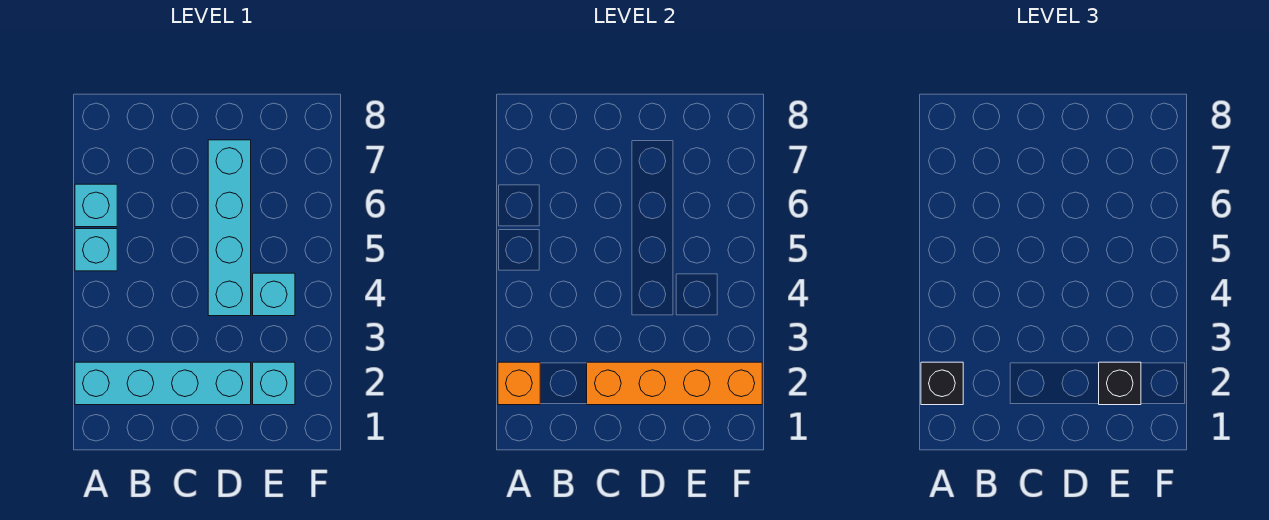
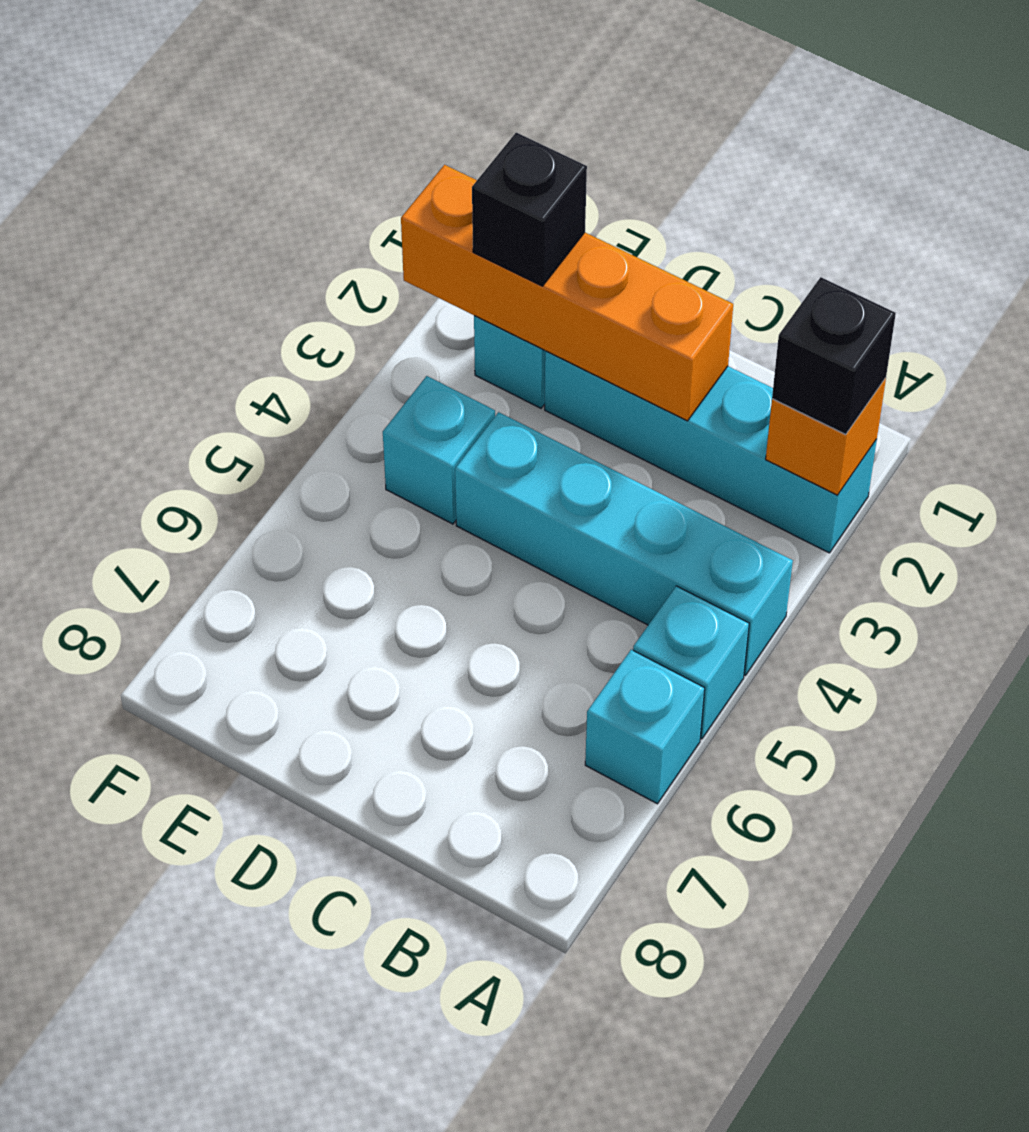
cyan 1x4 brick [208,140,251,316] -> cyan 1x4 brick turned to [455,412,793,675]

